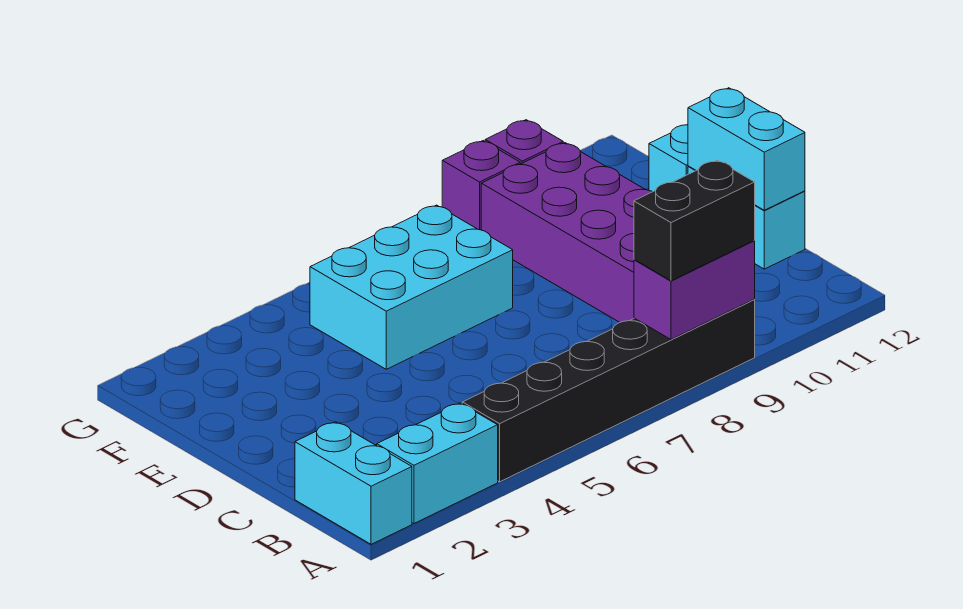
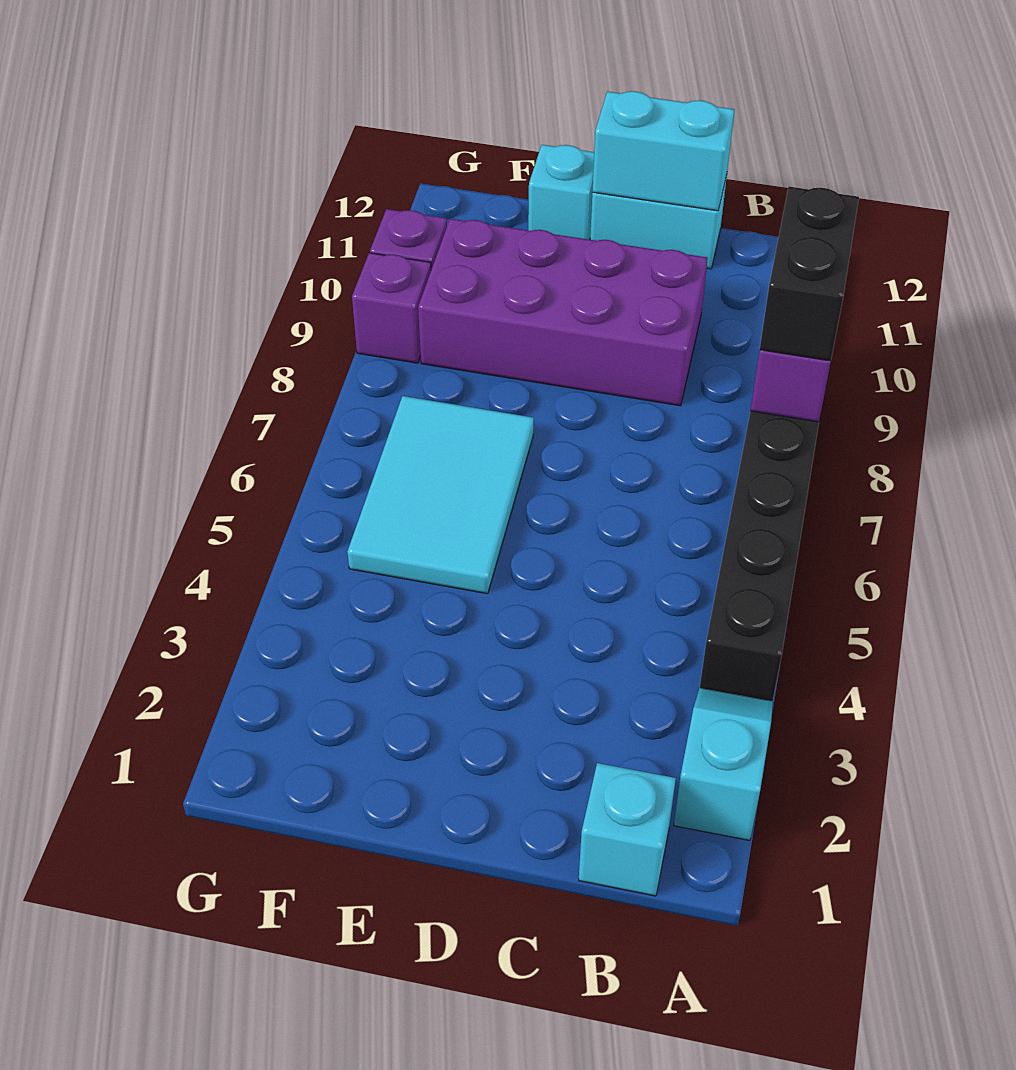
cyan 1x2 brick [295,422,412,544] -> cyan 1x1 brick [579,763,676,896]
cyan 1x2 brick [376,403,498,523] -> cyan 1x2 slope [674,688,773,840]
cyan 2x3 brick [310,205,513,369] -> cyan 2x3 tile [347,396,534,594]

